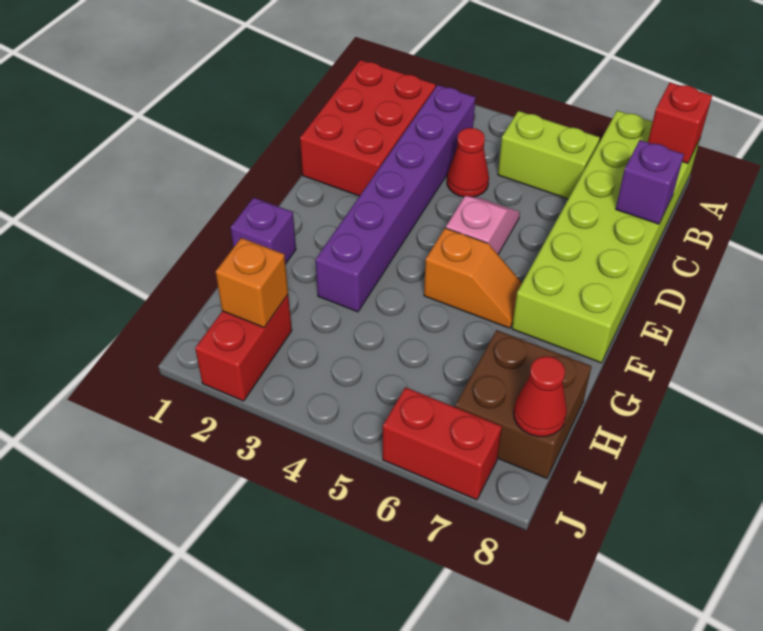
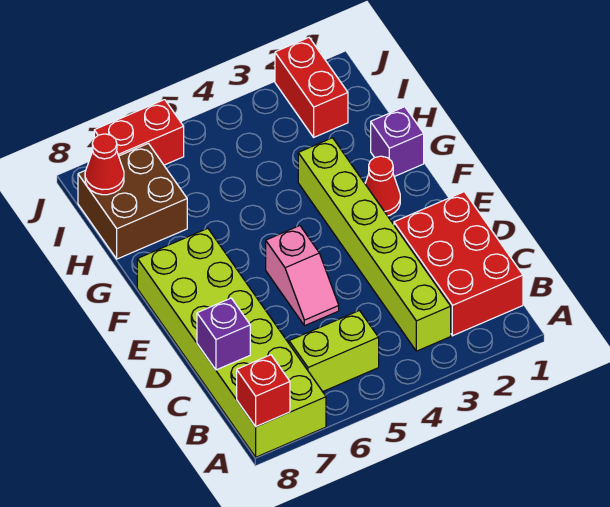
purple 1x6 brick [315,85,475,312] -> lime 1x6 brick [298,138,451,351]
red 1x1 cone [447,128,489,197] -> red 1x1 cone moved to [365,156,400,216]
orange 1x2 slope [424,228,522,328] -> none
orange 1x1 brick [216,238,288,328] -> none

